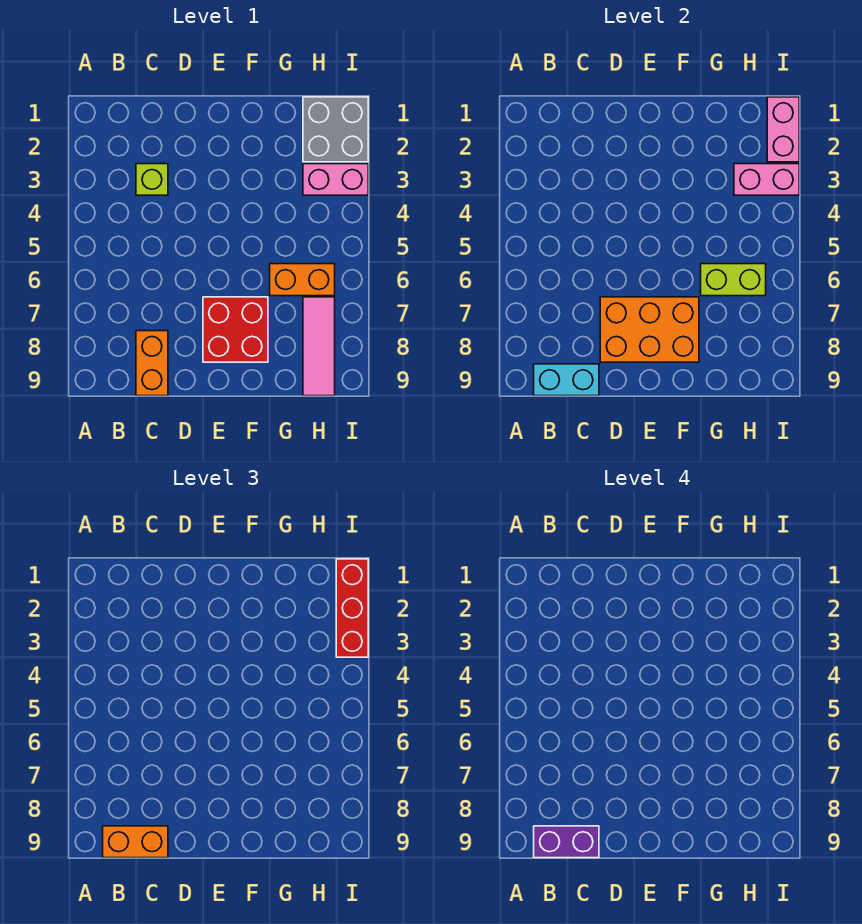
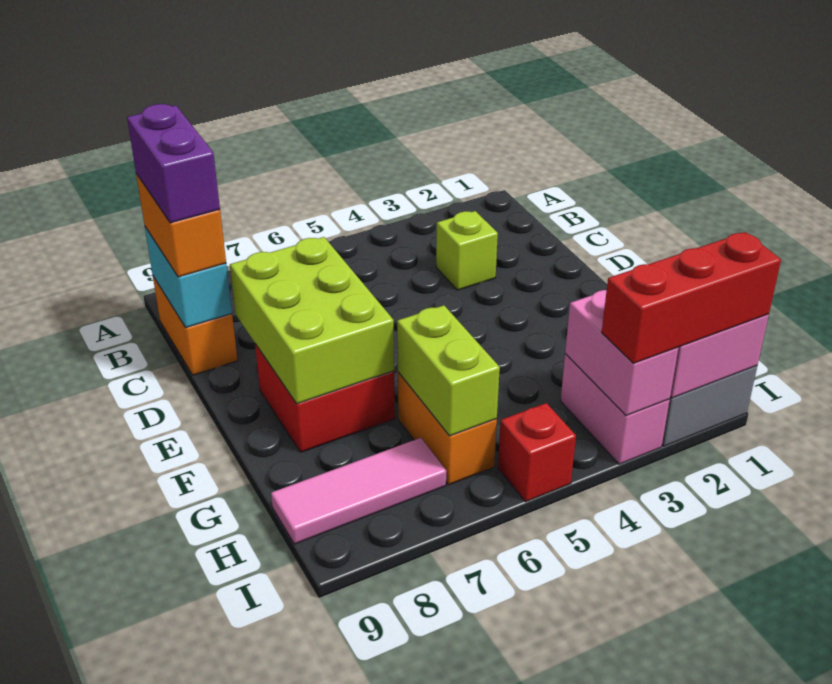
orange 1x2 brick [136,331,168,396] -> orange 1x2 brick turned to [153,277,238,375]
orange 2x3 brick [600,297,699,362] -> lime 2x3 brick [230,237,394,404]
none -> red 1x1 brick [498,403,576,502]

